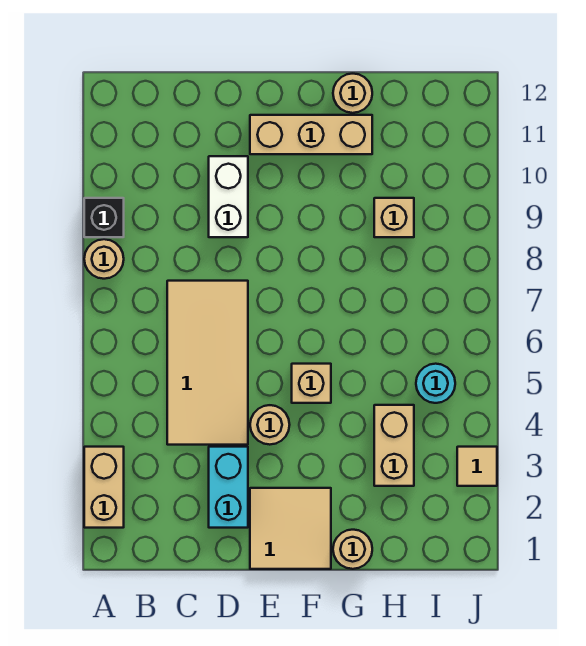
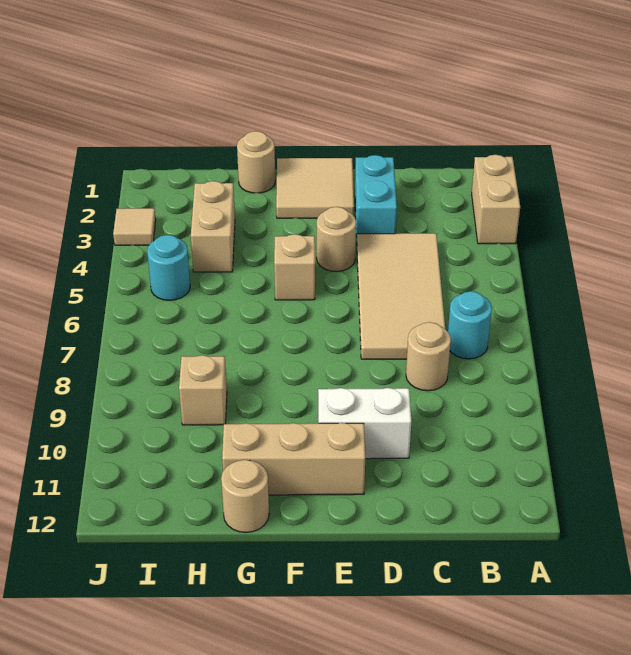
tan 1x1 round brick [84,239,124,279] -> tan 1x1 round brick moved to [406,322,451,391]
black 1x1 brick [84,198,124,237] -> none
none -> cyan 1x1 round brick [448,291,492,359]
white 1x2 brick [209,156,248,237] -> white 1x2 brick turned to [318,388,411,459]

